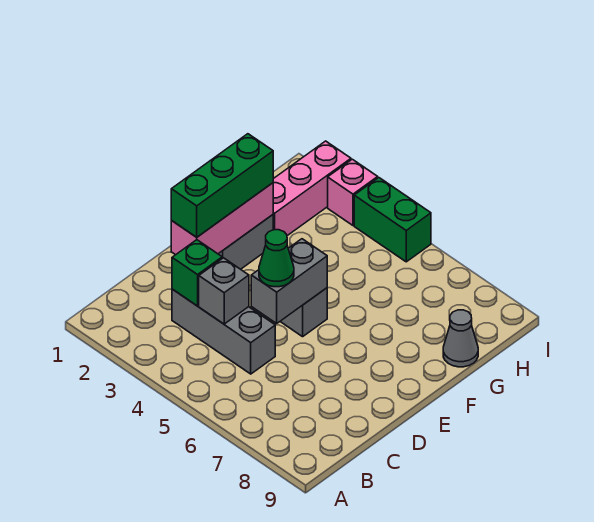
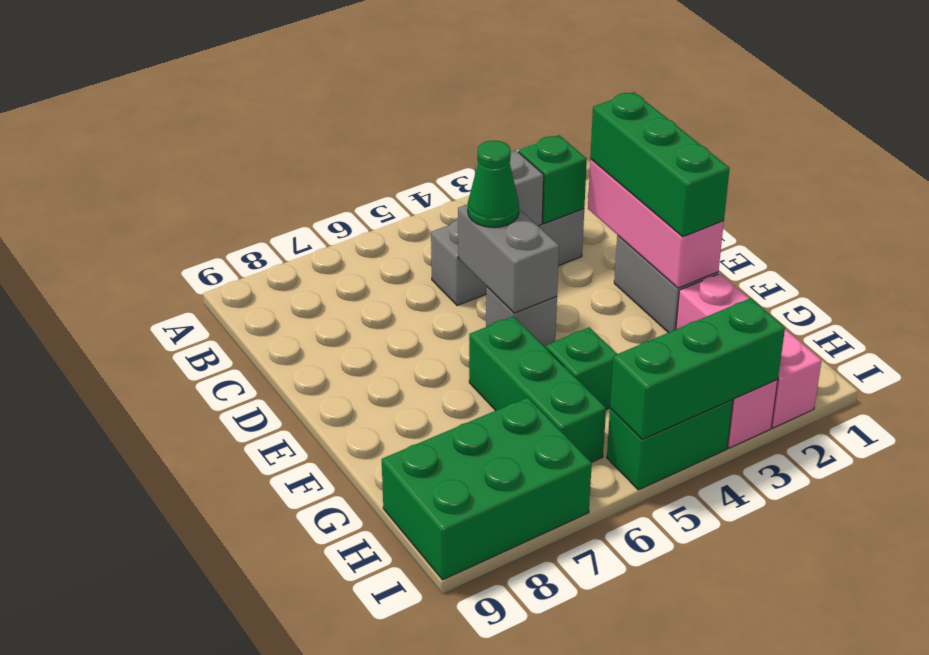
none -> green 1x3 brick [469,316,606,463]
none -> green 1x1 brick [546,327,617,410]
grey 1x1 cone [443,310,478,367] -> none
none -> green 2x3 brick [382,397,592,580]
none -> green 1x3 brick [610,298,785,440]

